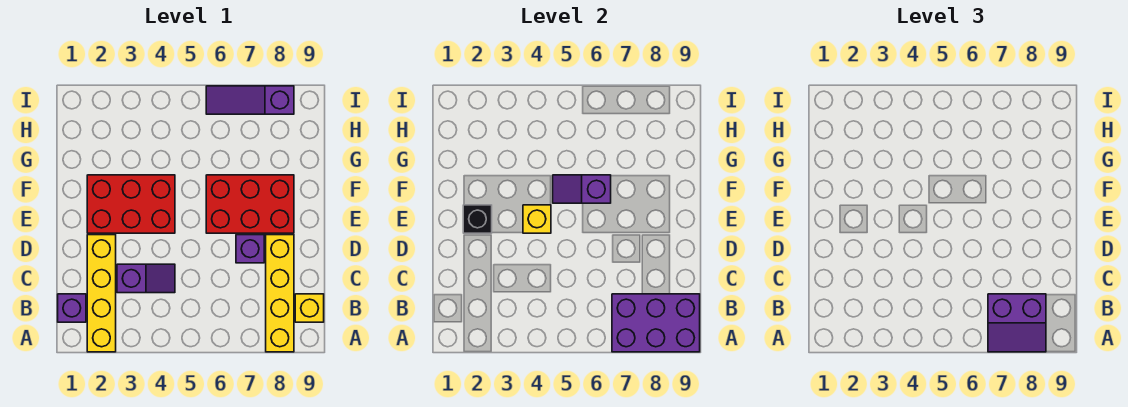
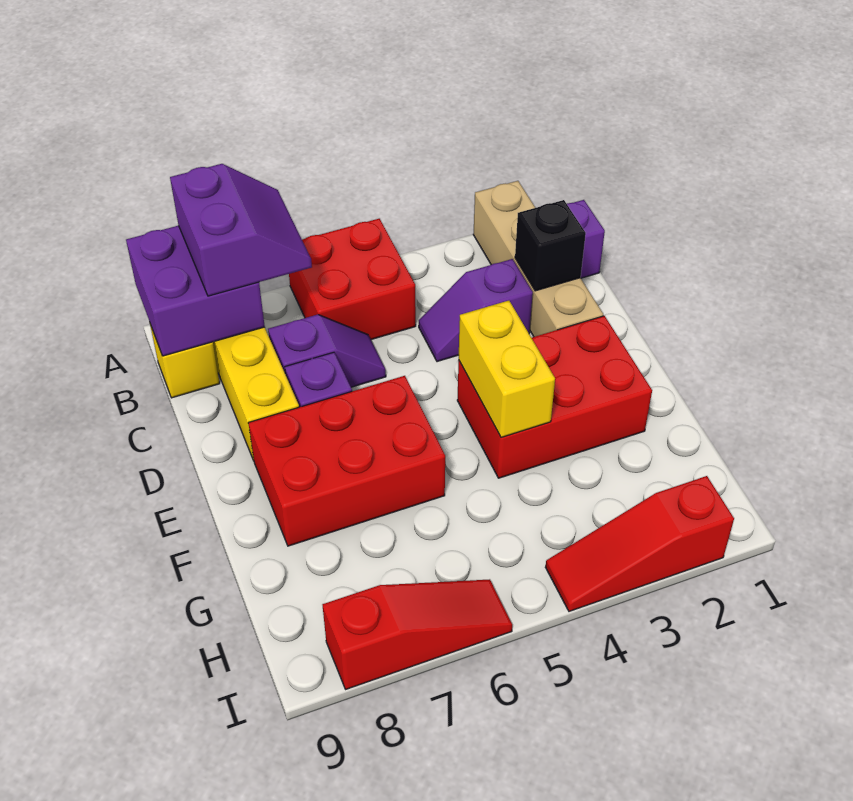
yellow 1x4 brick [87,235,116,352] -> tan 1x4 brick [473,181,603,337]
none -> red 2x2 brick [289,219,416,340]
purple 2x3 brick [612,294,700,352] -> purple 2x2 brick [126,226,265,356]
purple 2x2 slope [988,294,1046,352] -> purple 2x2 slope turned to [170,164,312,296]
black 1x1 brick [463,205,492,233] -> black 1x1 brick moved to [515,200,586,291]
yellow 1x1 brick [523,205,551,233] -> yellow 1x2 brick [459,301,555,437]
purple 1x2 slope [553,175,611,203] -> purple 1x2 slope moved to [268,315,386,387]
none -> red 1x3 slope [545,476,734,611]
purple 1x3 slope [206,86,294,114] -> red 1x3 slope [322,579,512,689]

